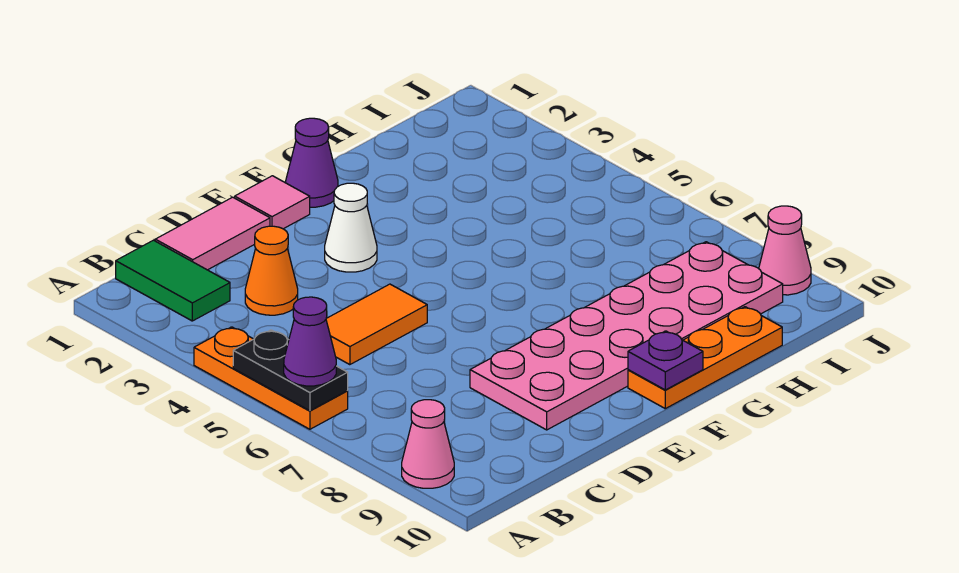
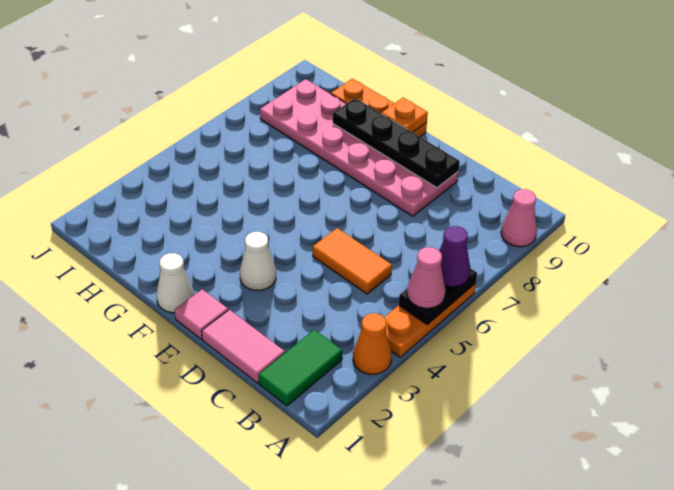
orange 1x1 cone [245,226,298,315] -> orange 1x1 cone moved to [353,313,391,374]
none -> black 1x4 plate [333,98,460,188]
purple 1x1 cone [286,118,338,207] -> white 1x1 cone [157,253,194,313]
purple 1x1 plate [628,331,703,390] -> orange 1x1 plate [382,98,428,133]
pink 1x1 cone [759,206,811,295] -> pink 1x1 cone moved to [407,247,446,308]

